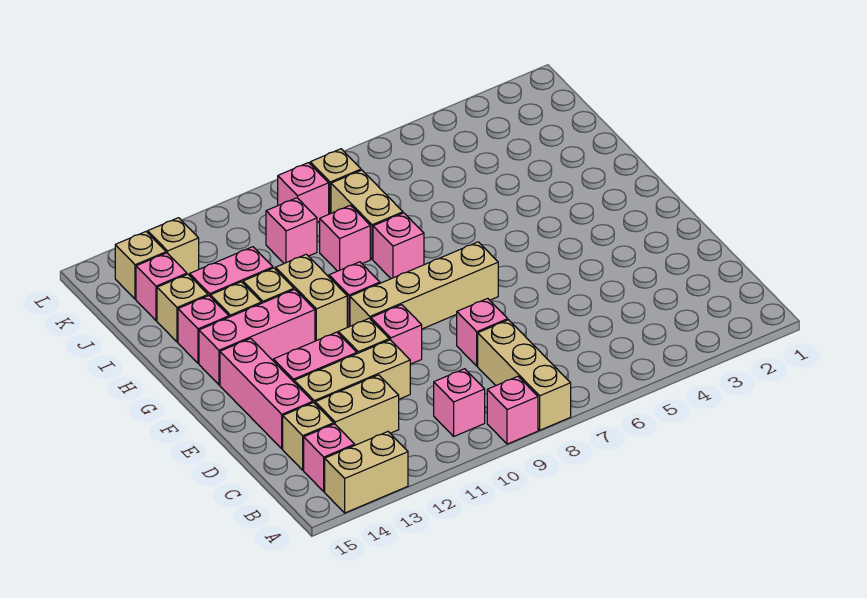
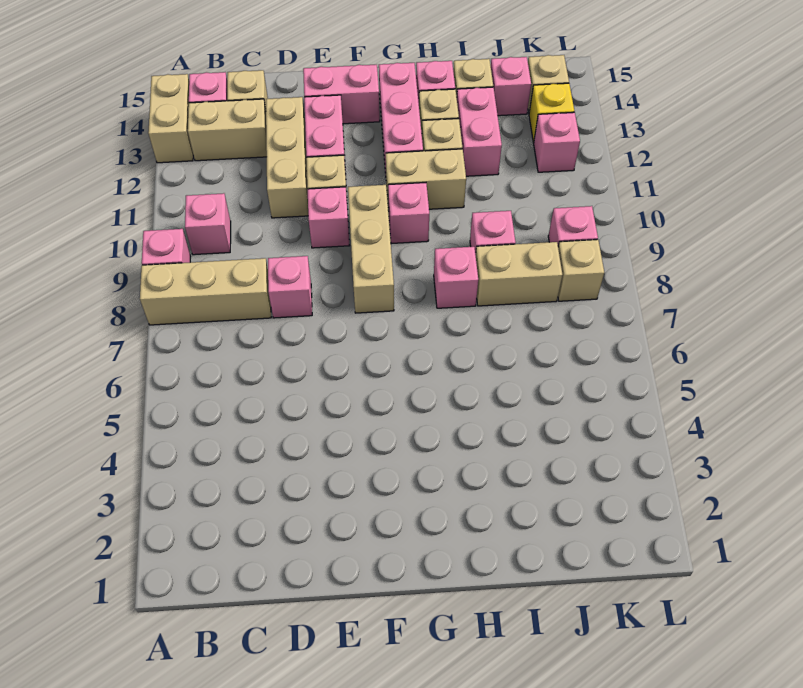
tan 1x2 brick [315,375,399,445] -> tan 1x2 brick turned to [188,99,267,161]
pink 1x3 brick [220,338,313,449] -> pink 1x2 brick [303,65,380,124]
tan 1x4 brick [350,242,498,329] -> tan 1x3 brick [348,185,394,313]
pink 1x1 brick [266,198,317,263] -> pink 1x1 brick moved to [534,112,580,172]
tan 1x1 brick [148,218,199,276] -> yellow 1x1 brick [529,83,574,143]

